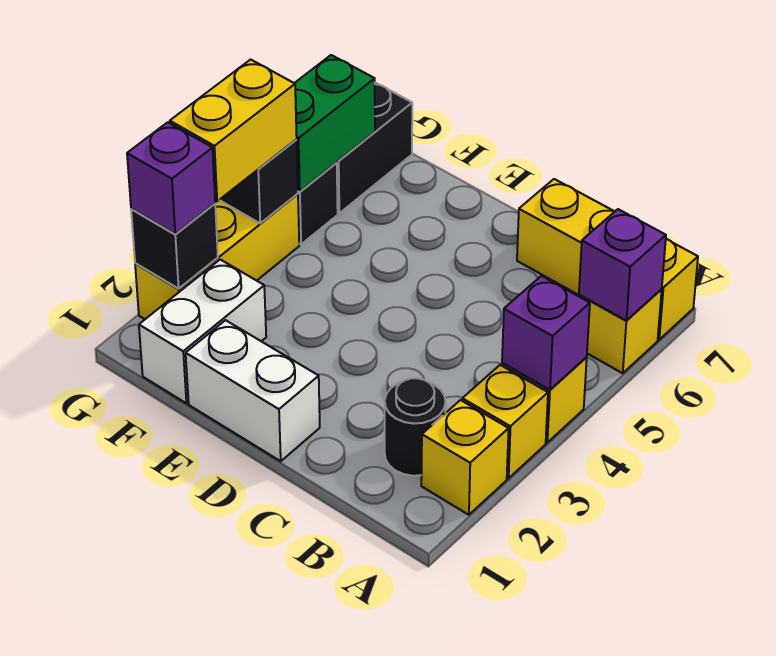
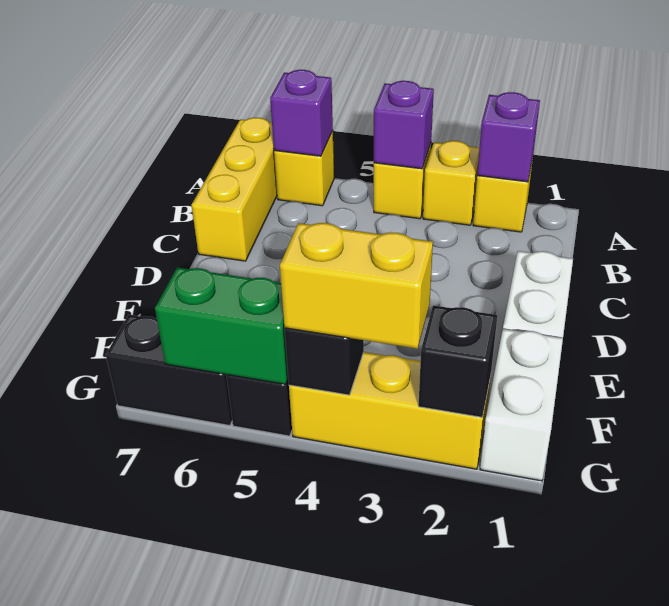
black 1x1 round brick [385,378,446,476] -> none
white 1x2 brick [139,260,266,403] -> white 1x2 brick turned to [480,329,563,481]
purple 1x1 brick [127,122,215,234] -> purple 1x1 brick moved to [477,92,540,182]

